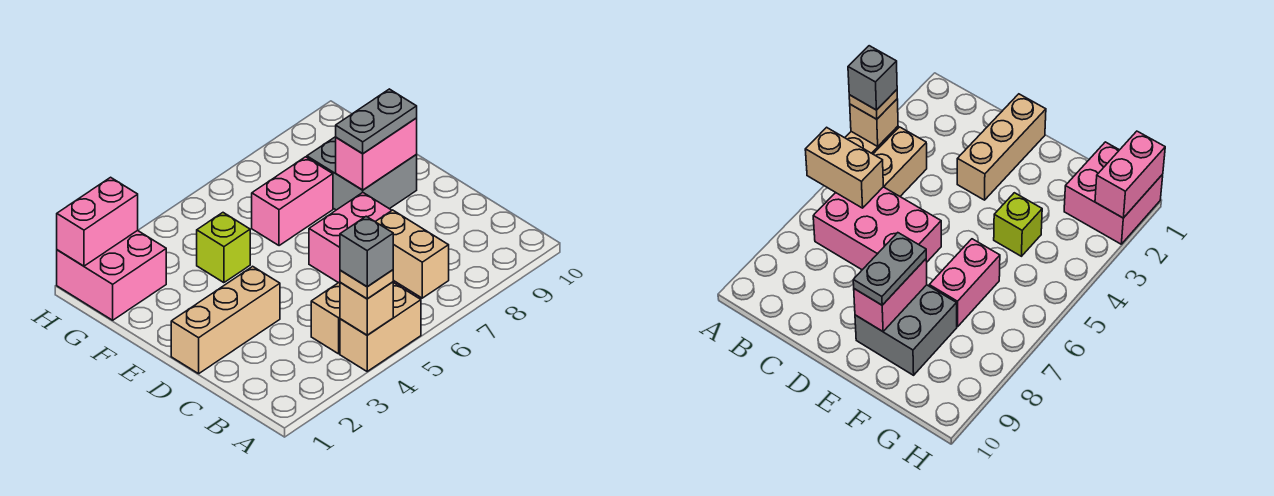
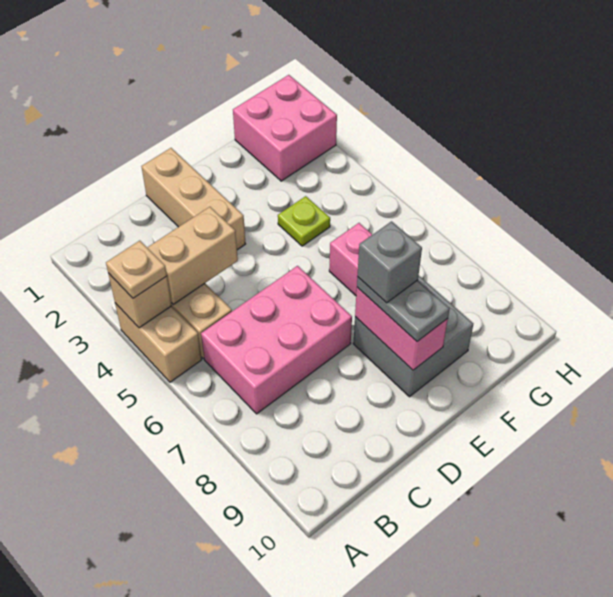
grey 1x1 brick [340,216,393,287] -> grey 1x1 brick moved to [357,221,422,303]
tan 1x2 brick [375,210,449,298] -> tan 1x2 brick moved to [147,207,238,304]
lime 1x1 brick [197,213,250,283] -> lime 1x1 plate [278,196,330,246]
pink 1x2 brick [57,177,138,266] -> none

